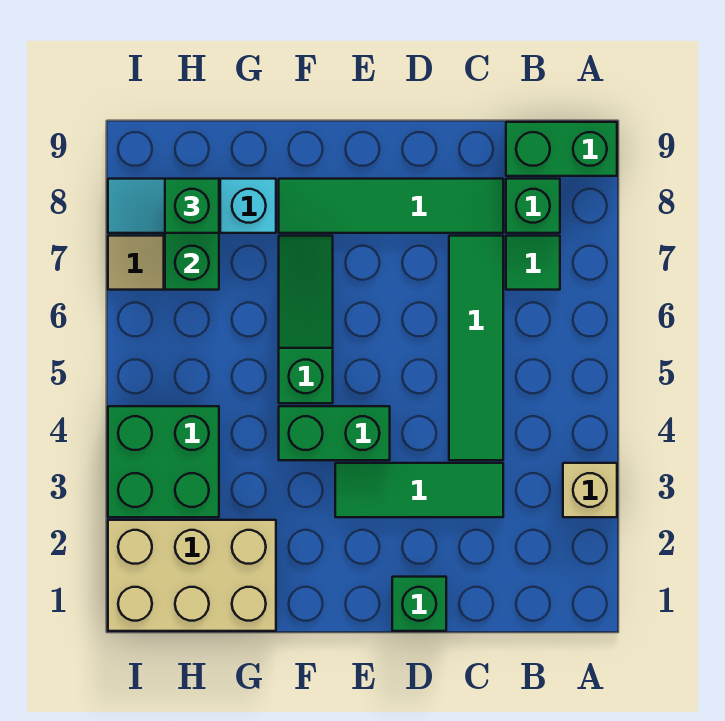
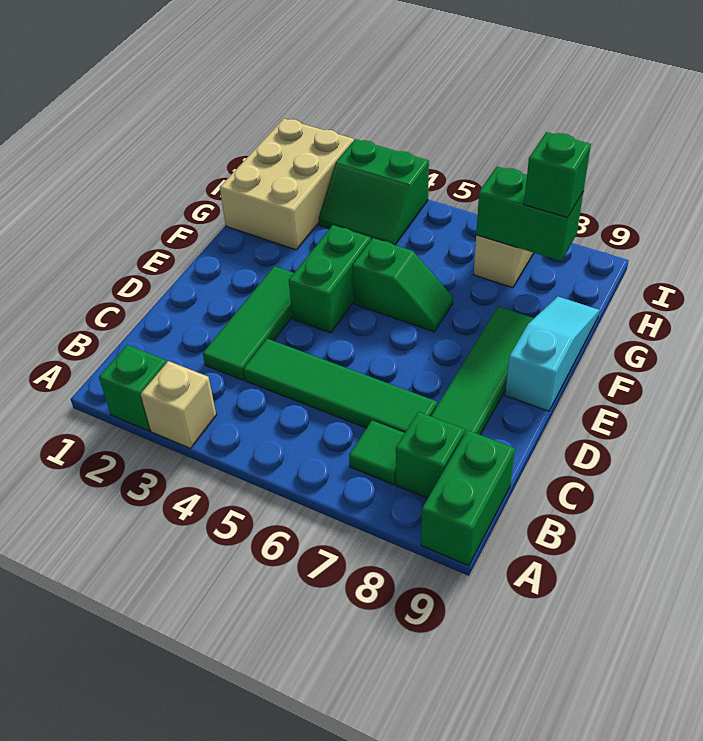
green 1x1 brick [392,577,446,631] -> green 1x1 brick moved to [99,345,167,431]
green 1x3 slope [279,236,333,403] -> green 1x2 slope [352,238,453,332]
cyan 1x3 slope [108,179,276,233] -> cyan 1x3 slope moved to [505,297,599,411]
green 2x2 brick [108,406,219,517] -> green 2x2 slope [319,139,429,245]

